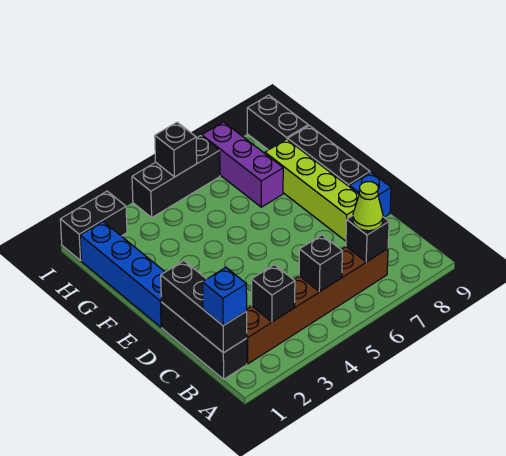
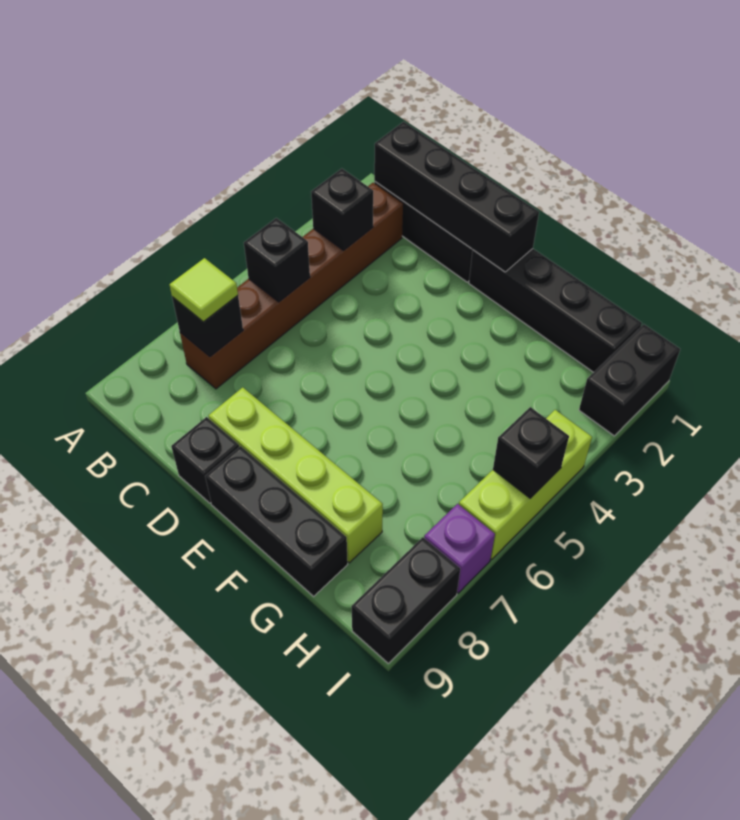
black 1x3 brick [161,261,247,353] -> black 1x4 brick [374,122,539,272]
blue 1x1 brick [202,268,247,326] -> none
lime 1x1 cone [353,182,383,231] -> lime 1x1 tile [169,258,238,322]
blue 1x1 brick [350,172,391,217] -> black 1x1 brick [171,417,239,503]
blue 1x4 brick [80,222,165,327] -> black 1x4 brick [469,249,642,372]
purple 1x3 brick [202,122,283,207] -> purple 1x1 brick [424,504,495,593]
black 1x2 brick [247,95,308,150] -> black 1x2 brick turned to [351,537,460,663]
black 1x3 brick [132,136,220,217] -> lime 1x3 brick [459,410,592,560]

